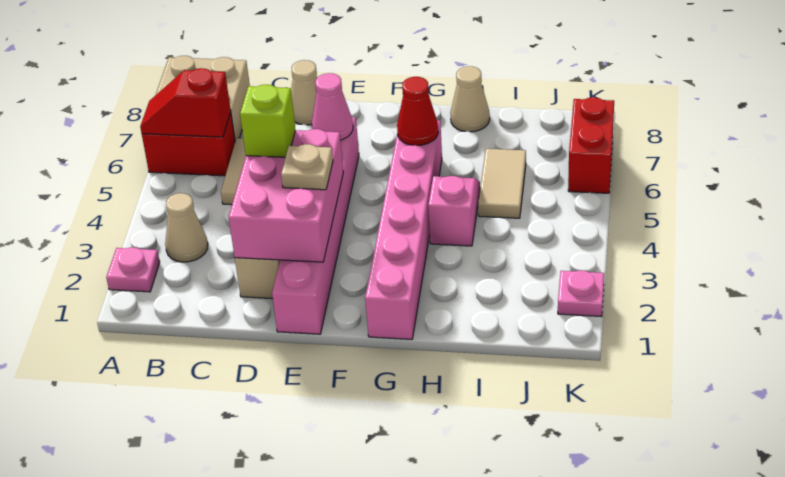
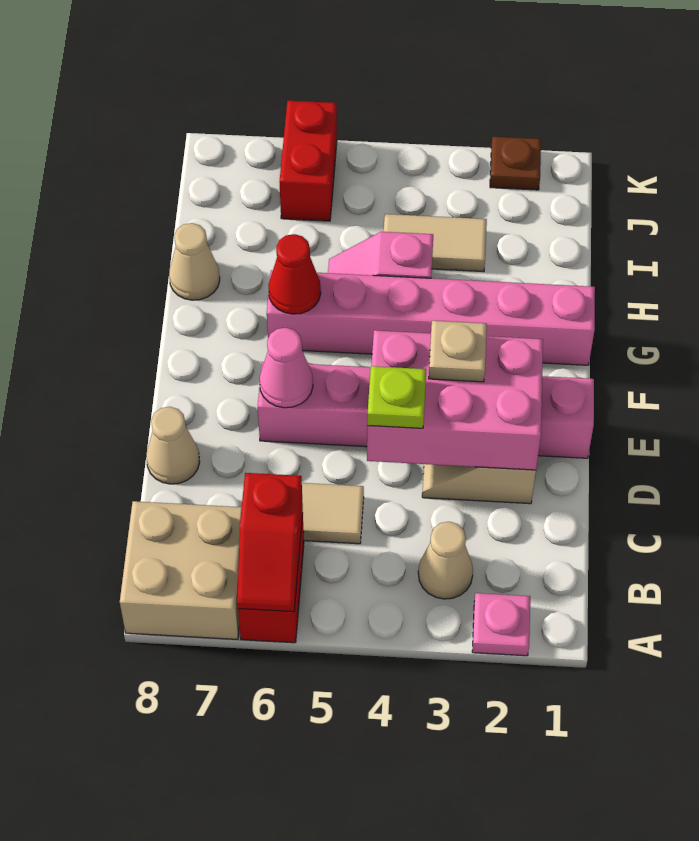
lime 1x1 brick [240,85,295,157] -> lime 1x1 plate [367,366,426,428]
tan 1x2 tile [478,149,526,218] -> tan 1x2 tile moved to [384,214,487,272]
pink 1x1 plate [558,270,604,317] -> brown 1x1 plate [490,137,541,190]
red 1x2 brick [568,97,614,193] -> red 1x2 brick turned to [280,101,337,221]

